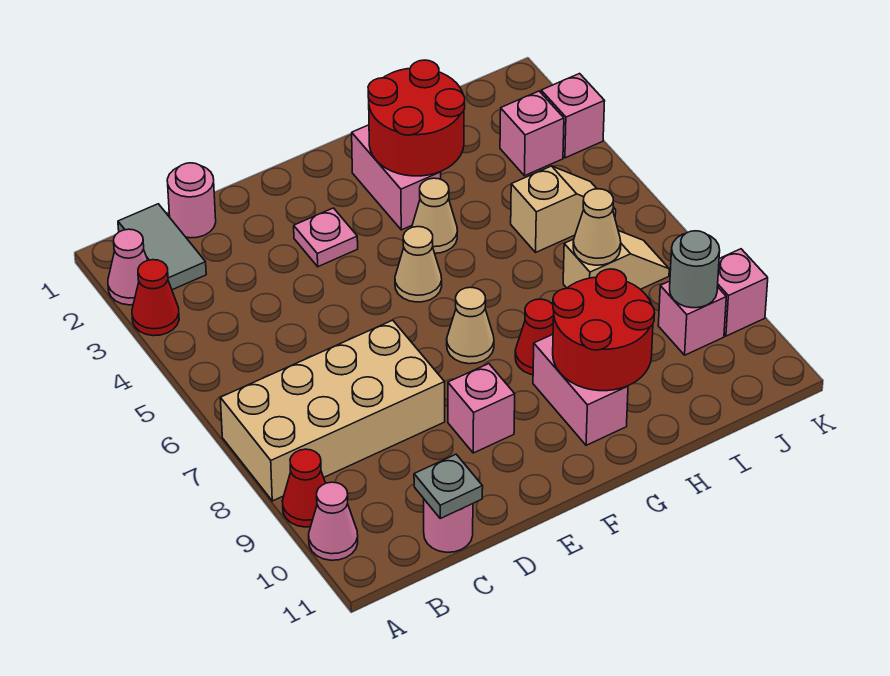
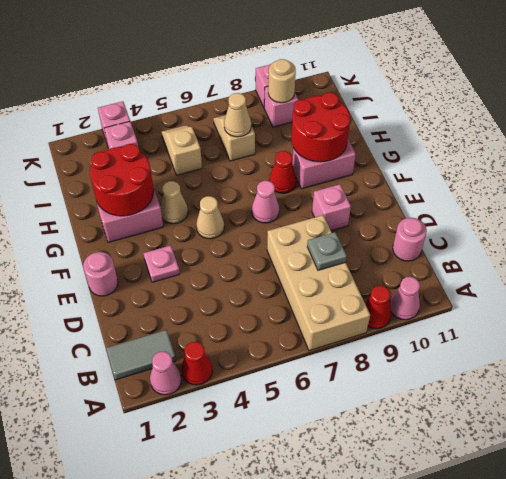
pink 1x1 round brick [167,163,216,238] -> pink 1x1 round brick moved to [83,252,118,296]
grey 1x1 plate [414,454,483,518] -> grey 1x1 plate moved to [307,232,347,270]
tan 1x1 cone [447,287,494,364] -> pink 1x1 cone [252,181,279,223]
grey 1x1 round brick [670,231,720,308] -> tan 1x1 round brick [268,59,296,103]

